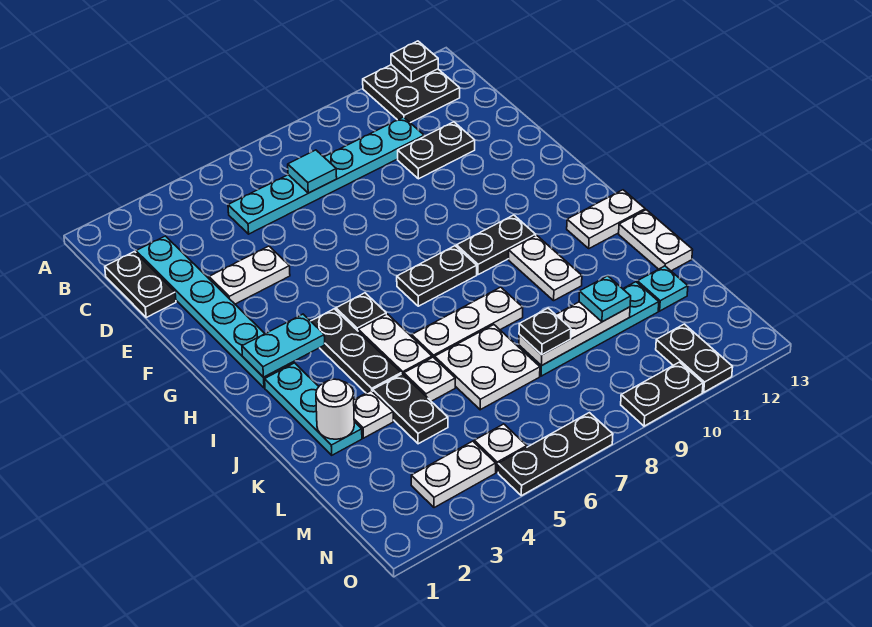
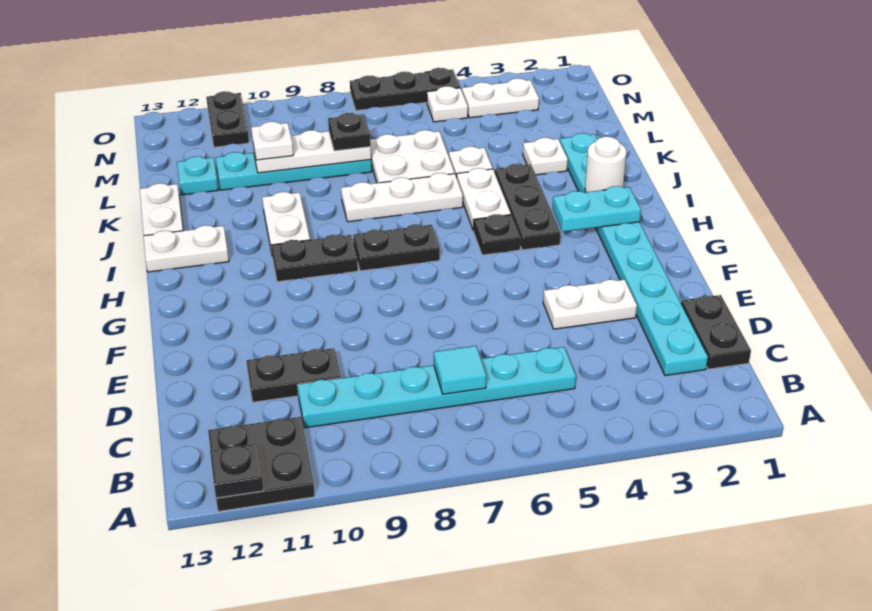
white 1x1 round brick [316,379,354,439] -> white 1x1 round brick moved to [585,137,626,192]
black 1x2 plate [373,374,448,444] -> none
cyan 1x1 plate [579,276,631,322] -> white 1x1 plate [251,122,293,160]
black 1x2 plate [621,362,703,426] -> none

